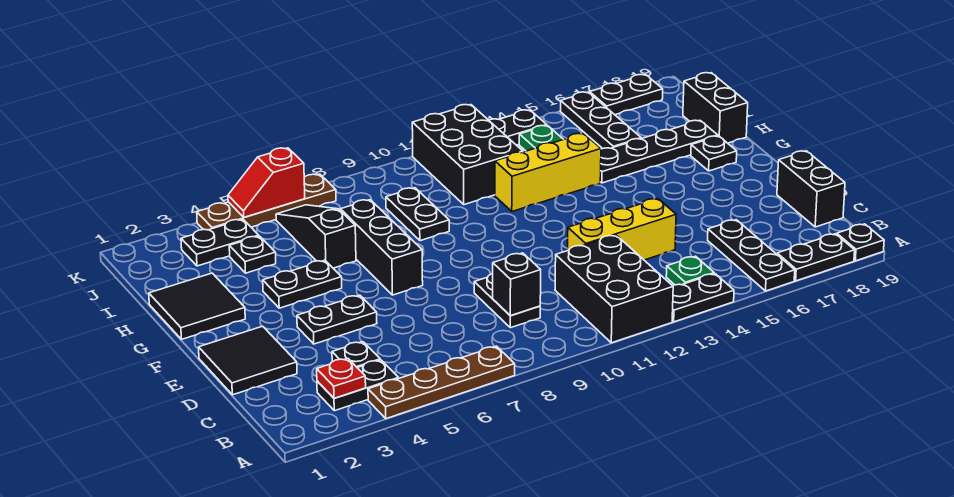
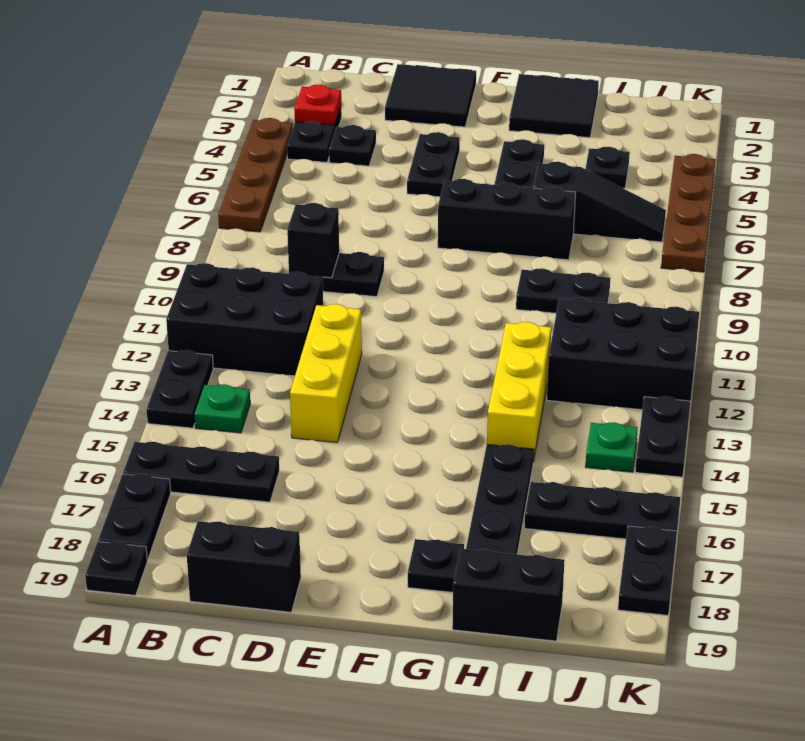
black 1x2 plate [181,219,259,266] -> none
red 1x2 slope [228,148,305,217] -> none

